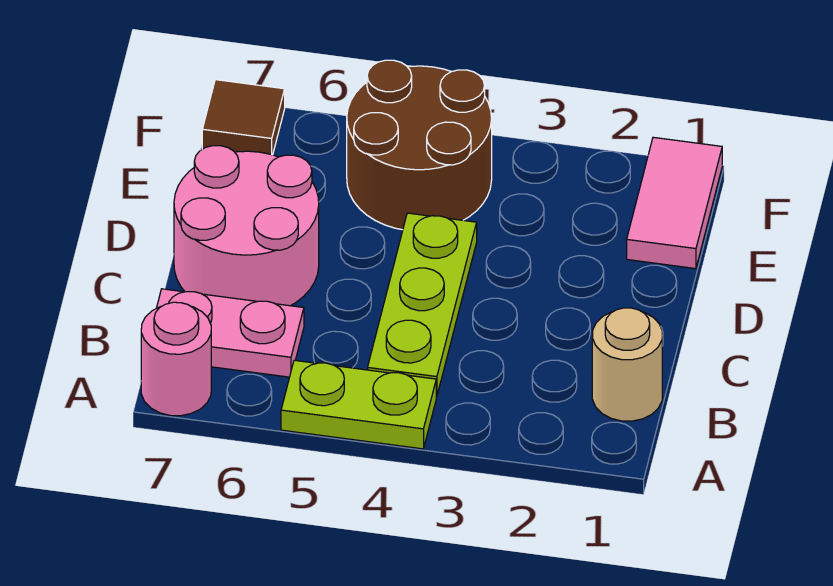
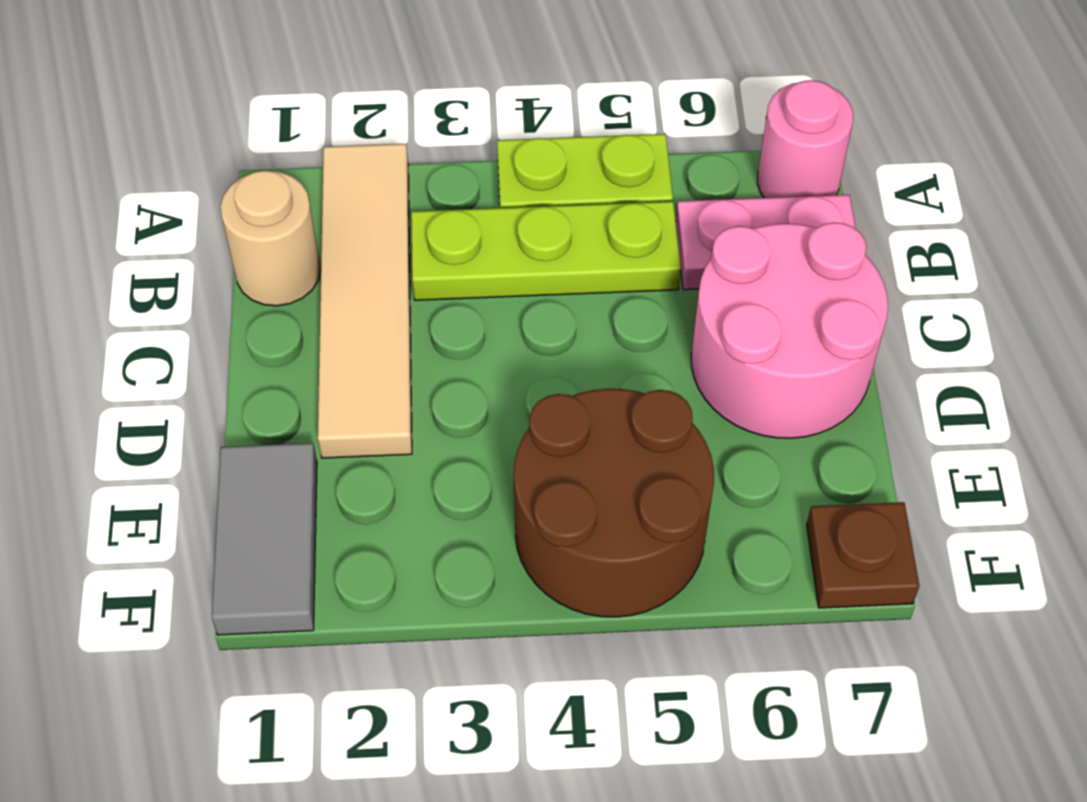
none -> tan 1x4 tile [318,144,412,458]
lime 1x3 plate [368,213,477,397] -> lime 1x3 plate turned to [411,201,681,300]
pink 1x2 tile [627,137,722,269] -> grey 1x2 tile [212,443,317,635]
brown 1x1 tile [202,80,285,155] -> brown 1x1 plate [807,502,919,608]

